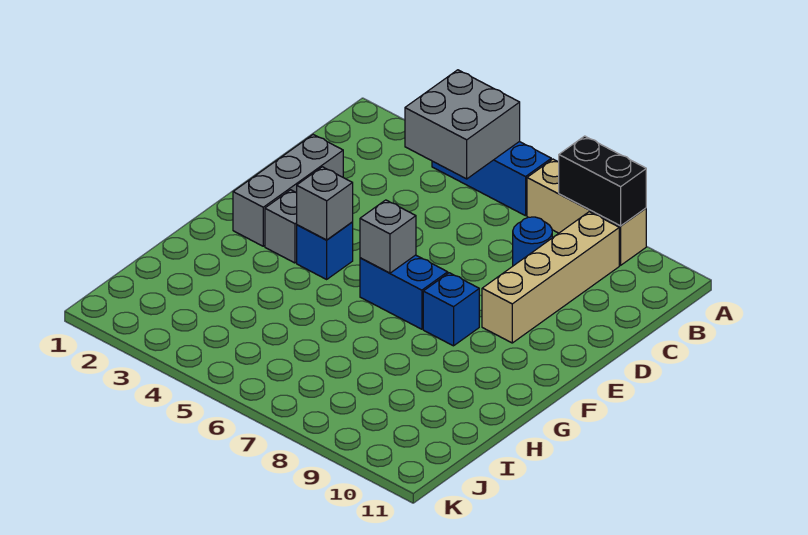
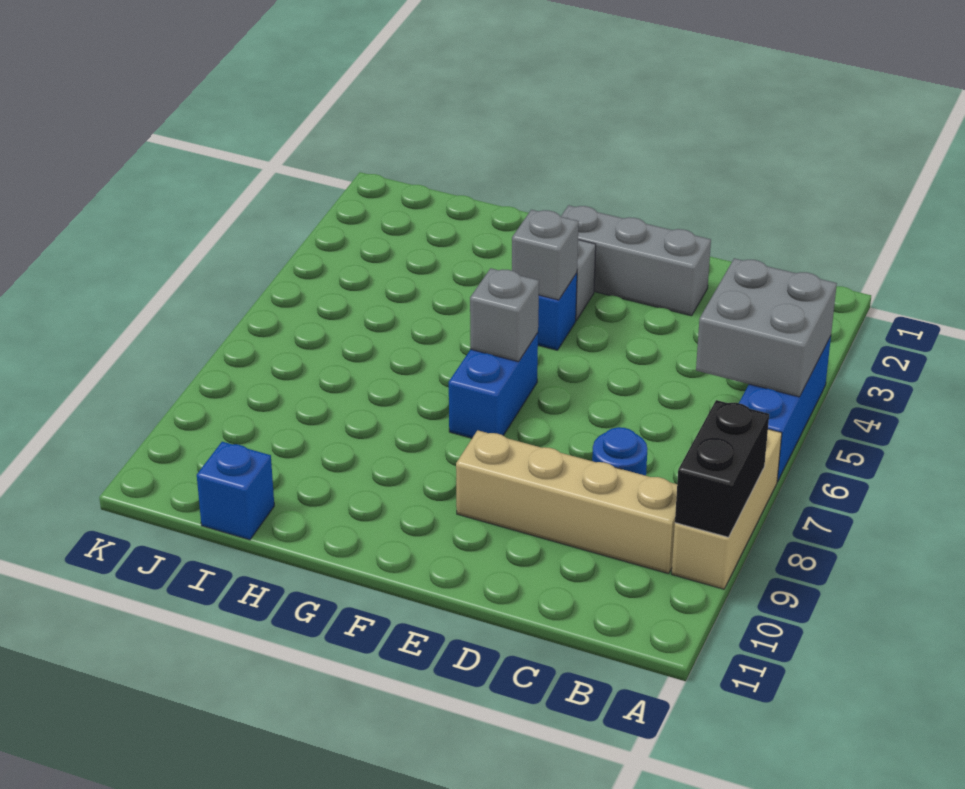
blue 1x1 brick [423,273,479,346] -> blue 1x1 brick moved to [197,442,274,540]

